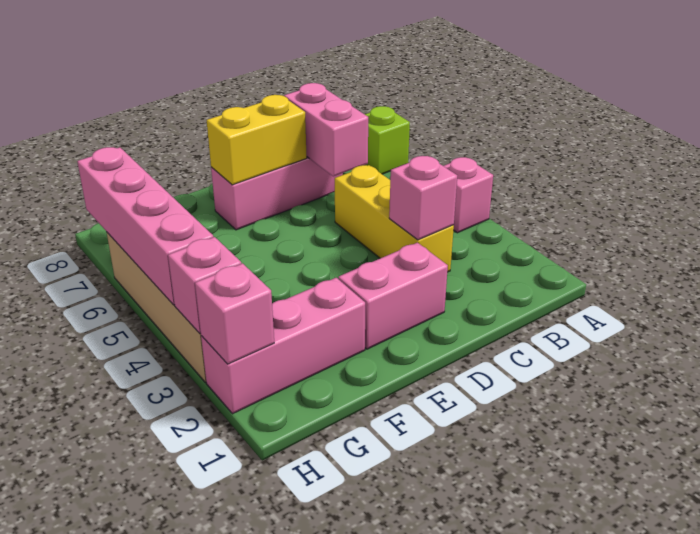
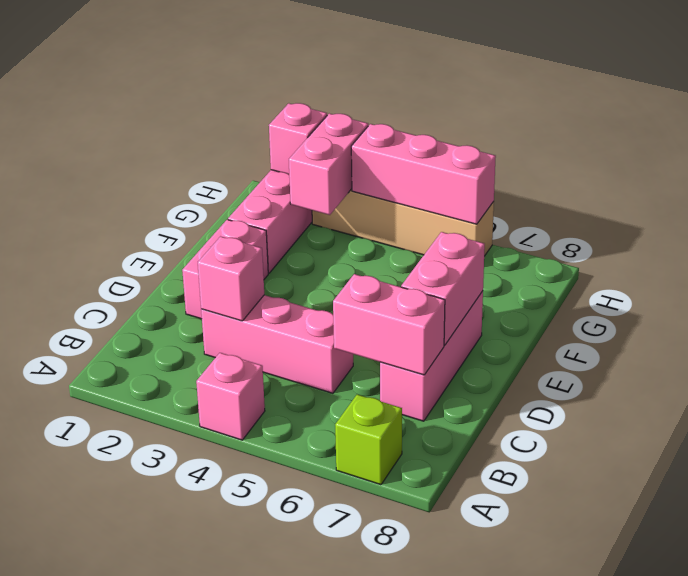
yellow 1x3 brick [335,165,454,272] -> pink 1x3 brick [201,295,353,393]
yellow 1x2 brick [207,95,307,185] -> pink 1x2 brick [401,232,485,345]
pink 1x1 brick [168,237,241,333] -> pink 1x2 brick [289,114,368,215]
pink 1x4 brick [77,147,213,305] -> pink 1x3 brick [351,124,496,224]

